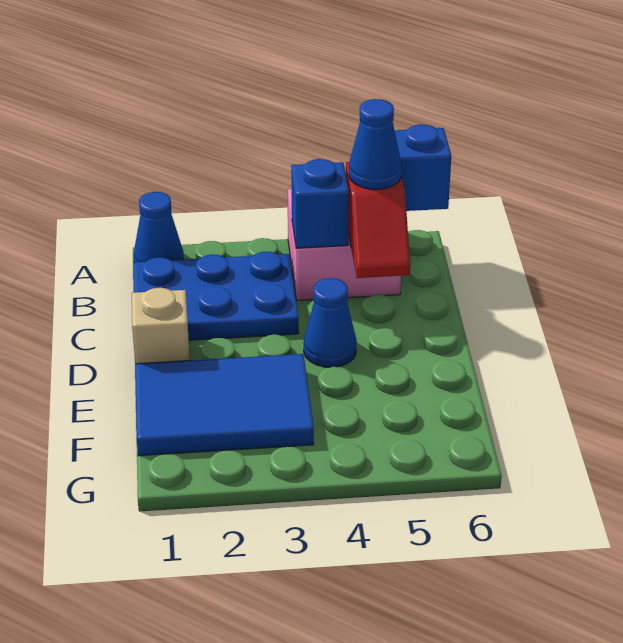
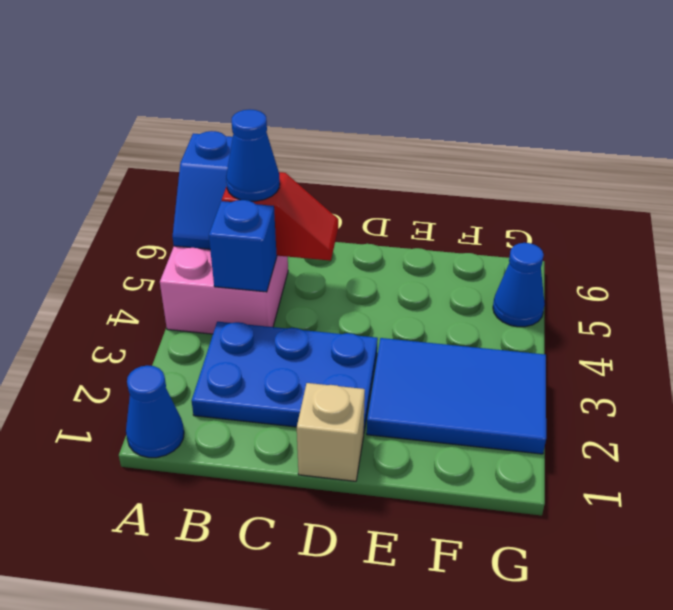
blue 2x3 plate [133,252,299,340] -> blue 2x3 plate turned to [192,322,378,431]
blue 1x1 cone [304,278,357,367] -> blue 1x1 cone moved to [493,243,545,327]
blue 2x3 tile [135,354,314,456] -> blue 2x3 tile turned to [367,338,546,454]

